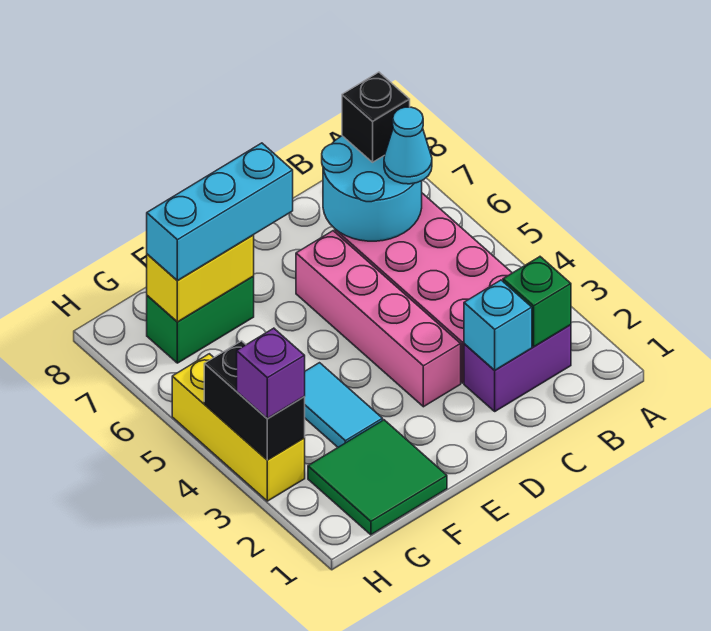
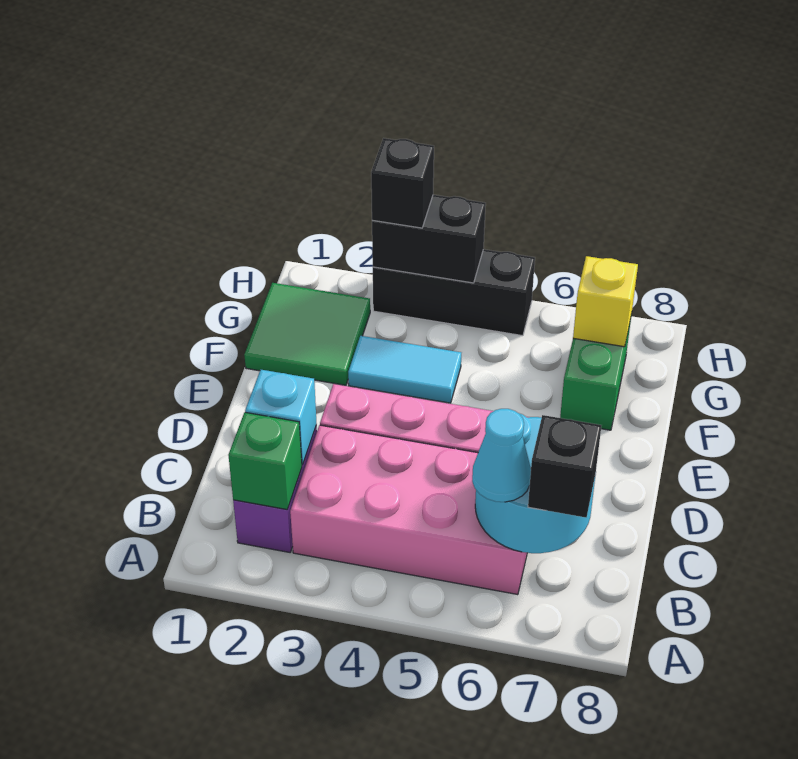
cyan 1x3 brick [147,143,293,280] -> none
yellow 1x2 brick [147,235,254,322] -> yellow 1x1 brick [573,256,638,347]
yellow 1x3 brick [172,354,305,501] -> black 1x3 brick [373,249,535,336]
purple 1x1 brick [237,328,305,418] -> black 1x1 brick [371,138,434,228]

